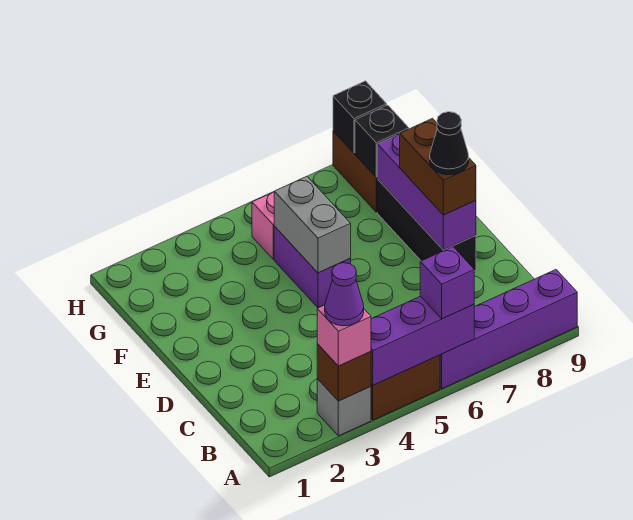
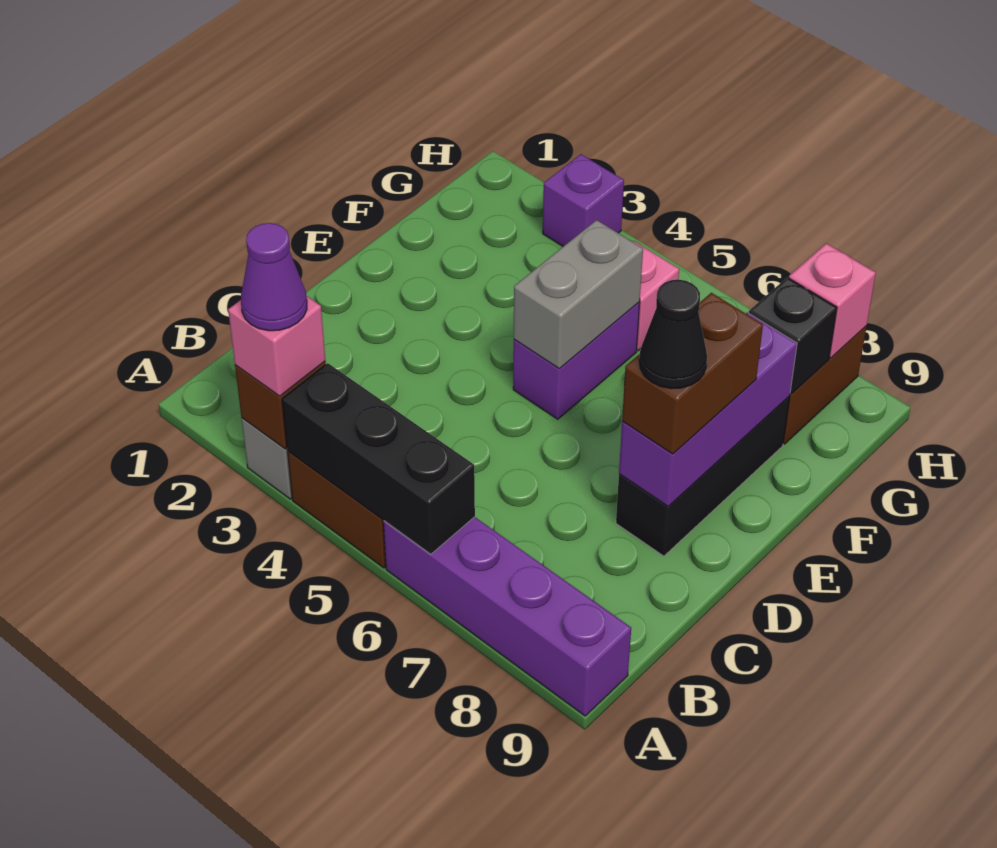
purple 1x3 brick [371,296,474,385] -> black 1x3 brick [282,363,475,554]
purple 1x1 brick [420,247,474,319] -> purple 1x1 brick moved to [543,154,624,246]
black 1x1 brick [333,81,387,153] -> pink 1x1 brick [789,243,876,358]

